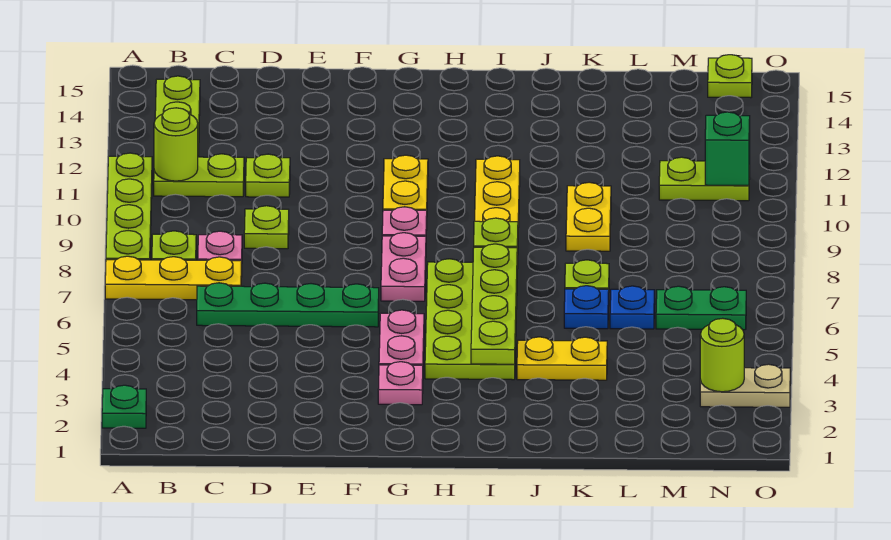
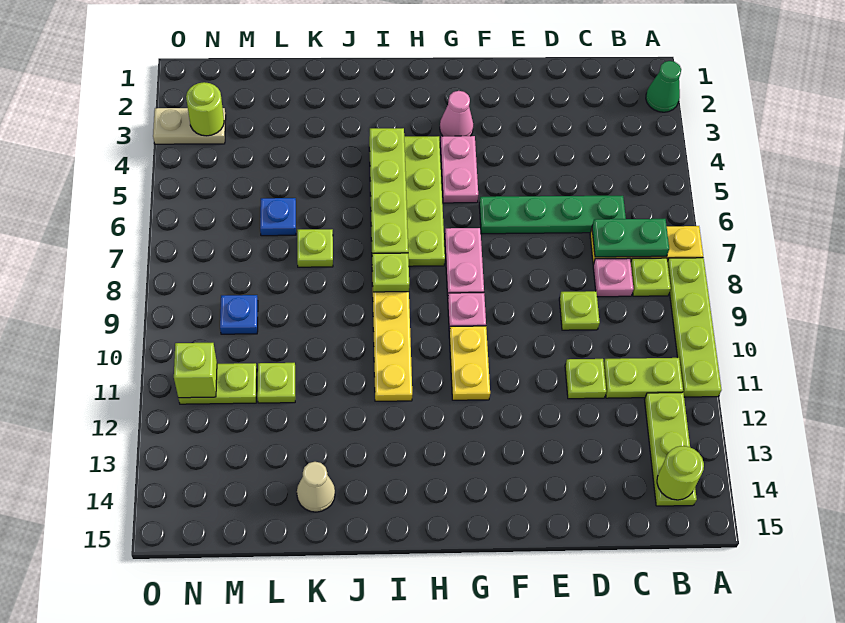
green 1x1 plate [102,385,146,428] -> green 1x1 cone [646,61,681,112]
lime 1x1 round brick [154,108,198,181] -> lime 1x1 round brick moved to [657,446,704,500]
pink 1x1 plate [378,362,423,405] -> pink 1x1 cone [440,91,473,136]
yellow 1x2 plate [517,337,607,380] -> none
blue 1x1 plate [564,286,609,329] -> blue 1x1 plate moved to [220,295,258,334]
yellow 1x2 plate [566,182,611,251] -> none
none -> tan 1x1 cone [297,462,335,512]
green 1x2 plate [656,286,746,330] -> green 1x2 plate moved to [592,218,669,257]
green 1x1 brick [705,112,750,185] -> lime 1x1 brick [174,343,217,398]
lime 1x1 plate [708,55,752,98] -> lime 1x1 plate moved to [257,363,295,403]

